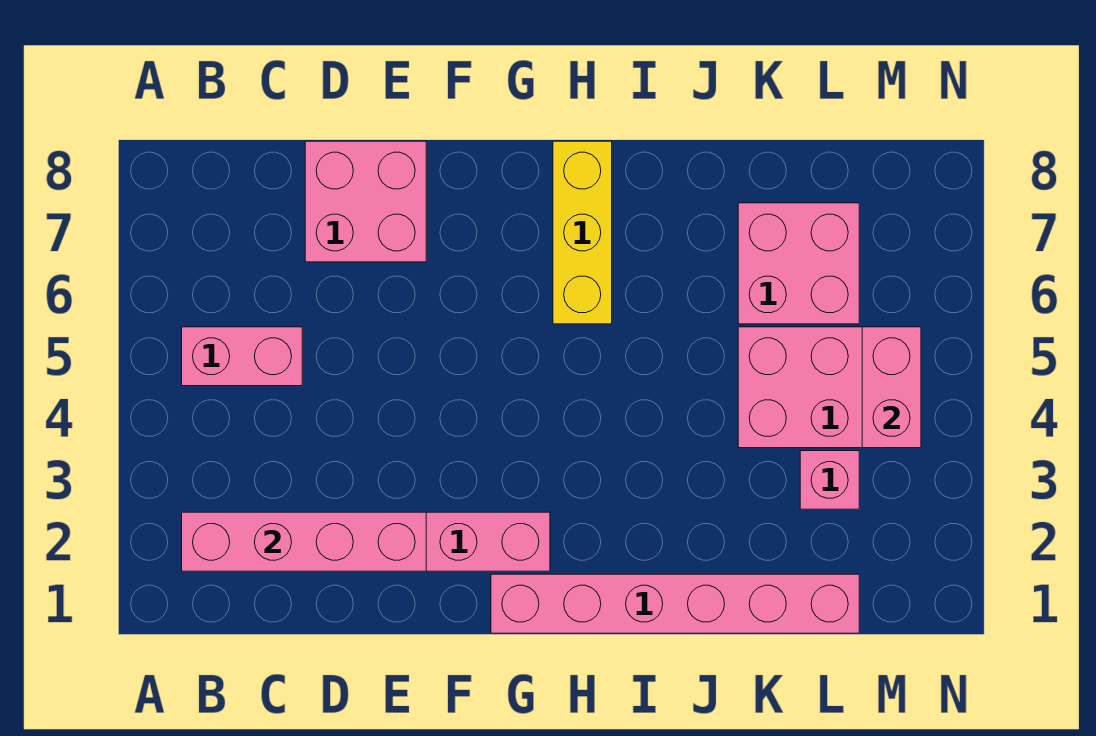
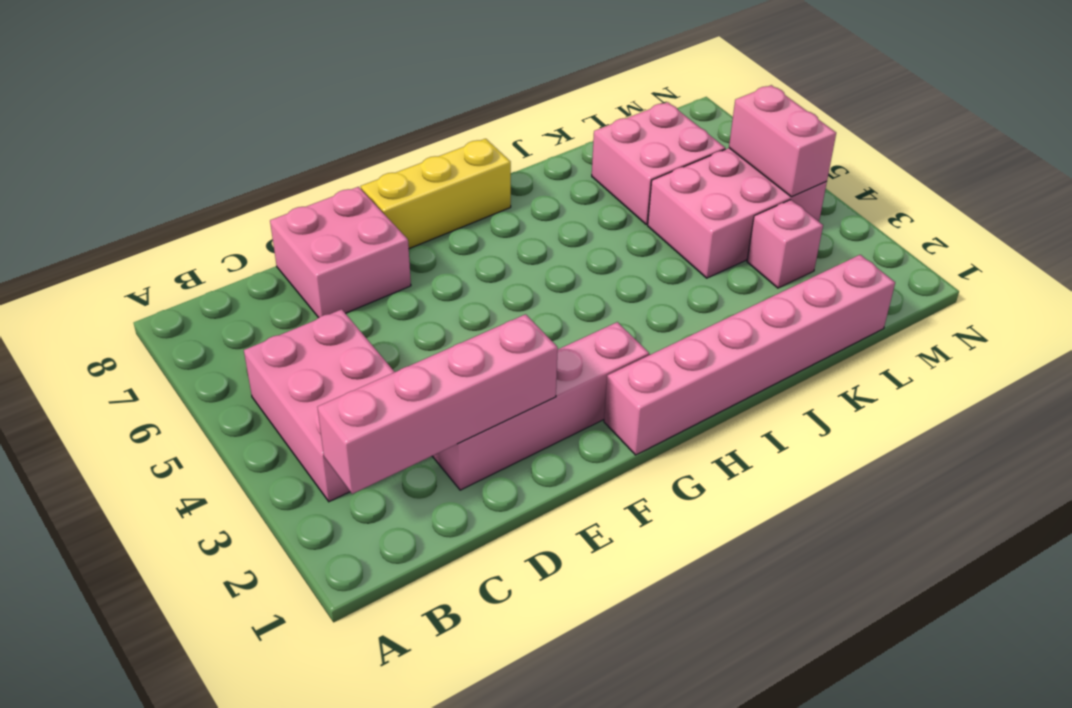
pink 1x2 brick [182,327,302,386] -> pink 2x3 brick [244,309,394,502]
yellow 1x3 brick [553,141,612,324] -> yellow 1x3 brick turned to [361,139,511,249]

